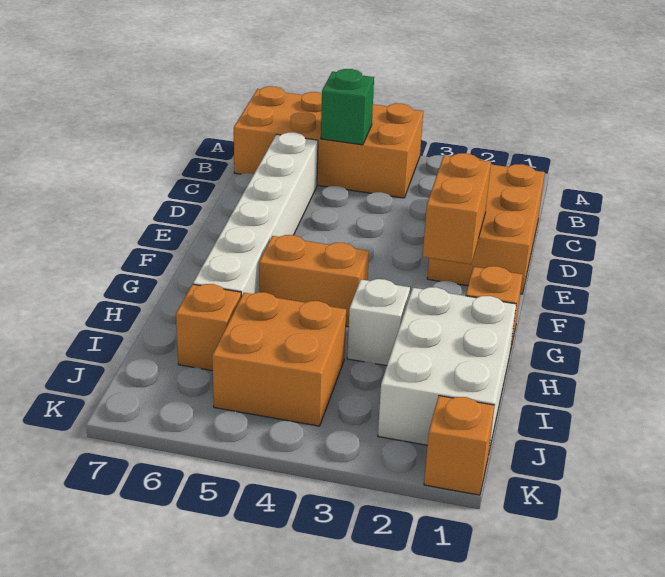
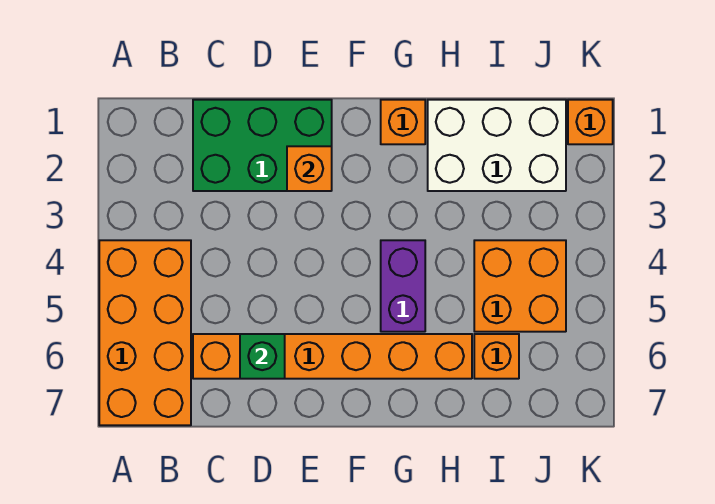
green 1x1 brick [321,69,374,145] -> green 1x1 brick moved to [240,334,285,379]
orange 2x3 brick [427,158,545,294] -> green 2x3 brick [193,100,332,191]
white 1x6 brick [193,132,318,297] -> orange 1x6 brick [193,334,472,379]
orange 1x2 brick [423,153,491,264] -> orange 1x1 brick [287,146,332,191]
orange 1x2 brick [259,235,369,327] -> purple 1x2 brick [381,240,425,332]
white 1x1 brick [347,279,410,366] -> none

